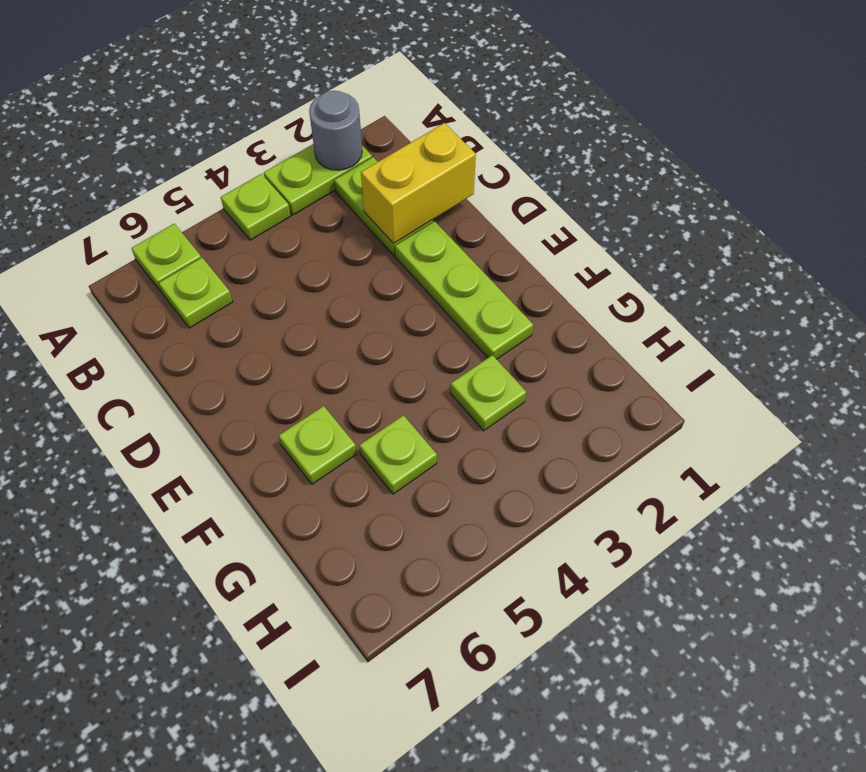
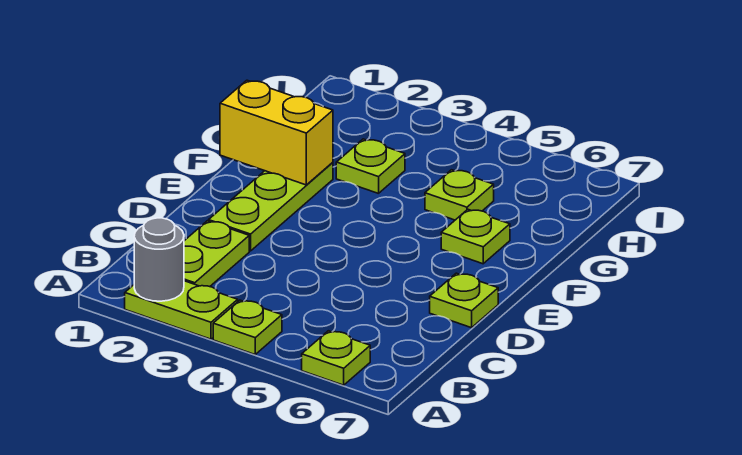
lime 1x1 plate [159,258,232,328] -> lime 1x1 plate moved to [430,273,498,328]
yellow 1x2 brick [361,123,476,243] -> yellow 1x2 brick moved to [220,80,333,185]

